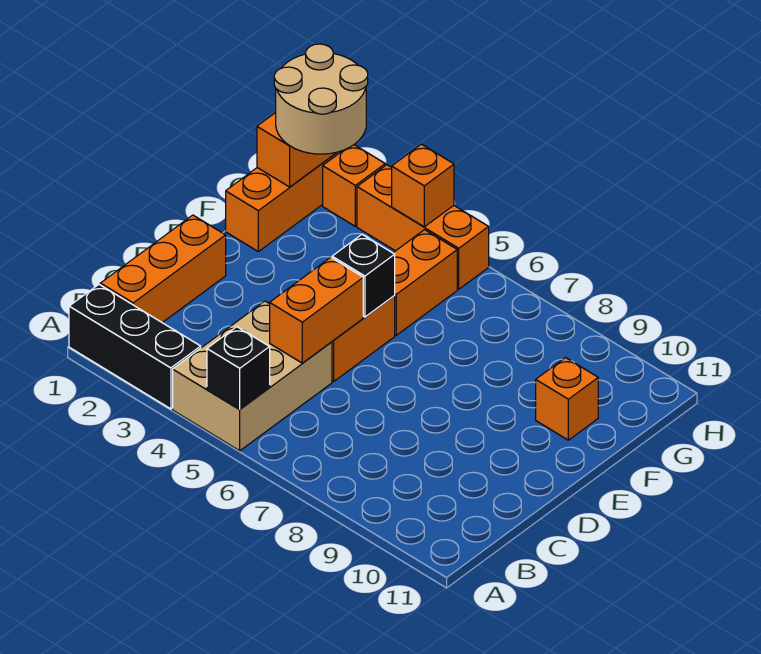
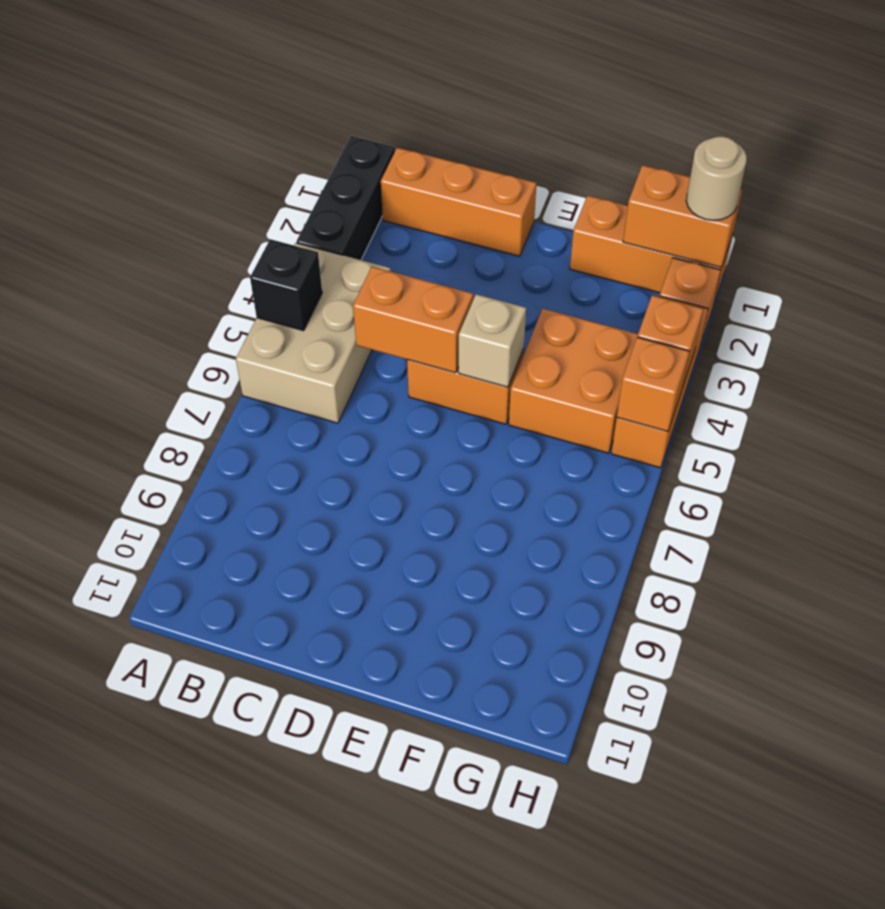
tan 2x3 brick [173,301,332,451] -> tan 2x3 brick turned to [236,243,390,423]
black 1x1 brick [332,234,395,317] -> tan 1x1 brick [459,294,526,387]
orange 1x2 brick [393,230,457,335] -> orange 2x2 brick [509,309,638,453]
orange 1x1 brick [536,358,598,440] -> orange 1x1 brick moved to [617,337,690,431]
tan 2x2 round brick [274,44,368,154] -> tan 1x1 round brick [686,136,747,221]

